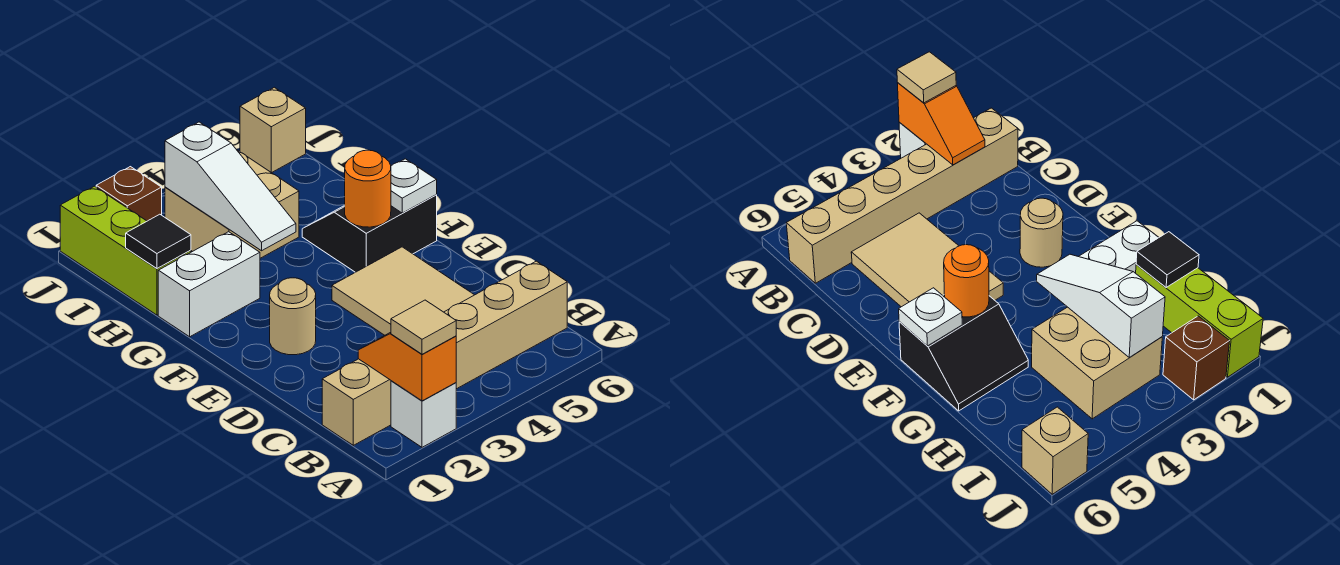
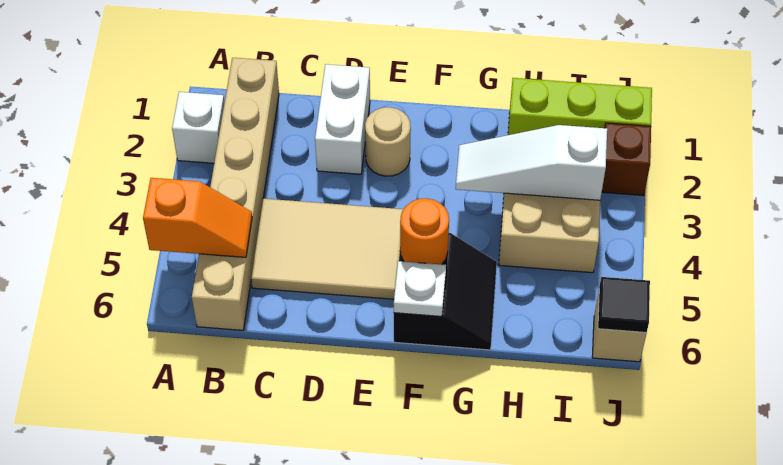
orange 1x2 slope [358,332,456,401] -> orange 1x2 slope moved to [143,178,252,257]
tan 1x1 tile [391,300,456,354] -> none
white 1x2 brick [158,232,260,337] -> white 1x2 brick moved to [315,64,370,174]
black 1x1 tile [126,214,191,268] -> black 1x1 tile moved to [598,277,650,333]

